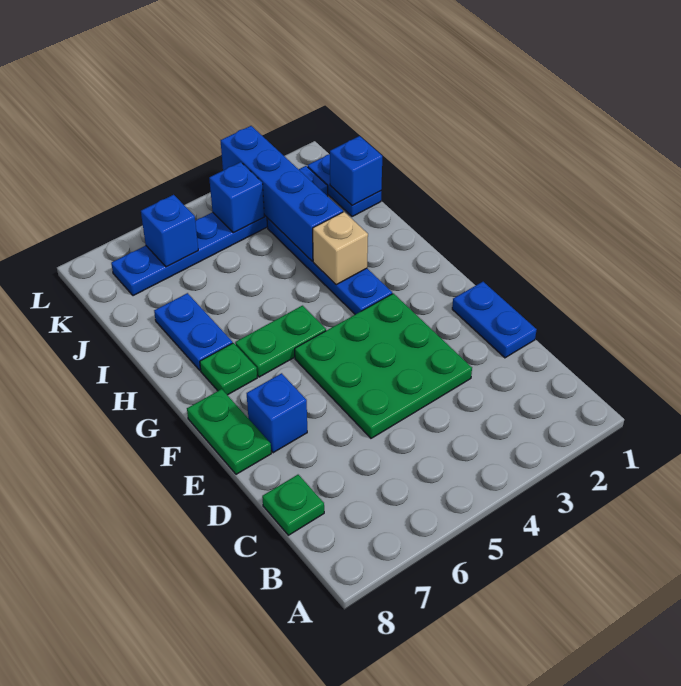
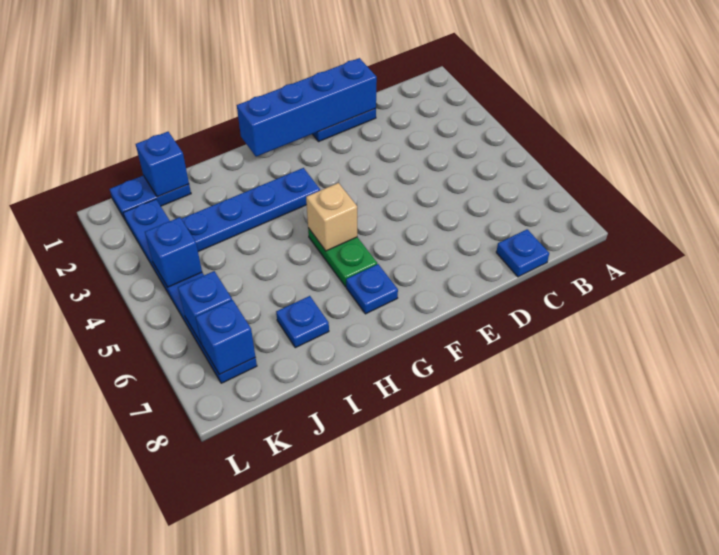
green 1x1 plate [262,475,324,535] -> blue 1x1 plate [496,229,549,277]
green 3x3 plate [295,293,472,438] -> none
blue 1x1 brick [247,373,307,453] -> blue 1x1 brick moved to [196,300,255,374]
green 1x2 plate [187,389,271,474] -> none
green 1x1 plate [200,343,257,395] -> blue 1x1 plate [346,264,398,314]
tan 1x1 brick [313,212,368,285] -> tan 1x1 brick moved to [306,183,357,251]
blue 1x2 plate [154,293,233,370] -> blue 1x1 plate [276,296,329,348]
blue 1x4 brick [221,126,343,261] -> blue 1x4 brick moved to [237,58,377,157]

